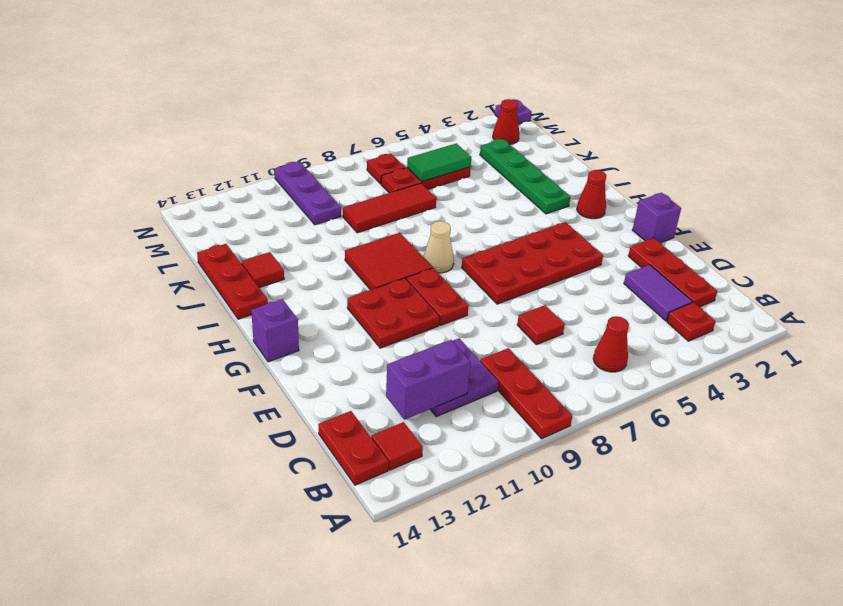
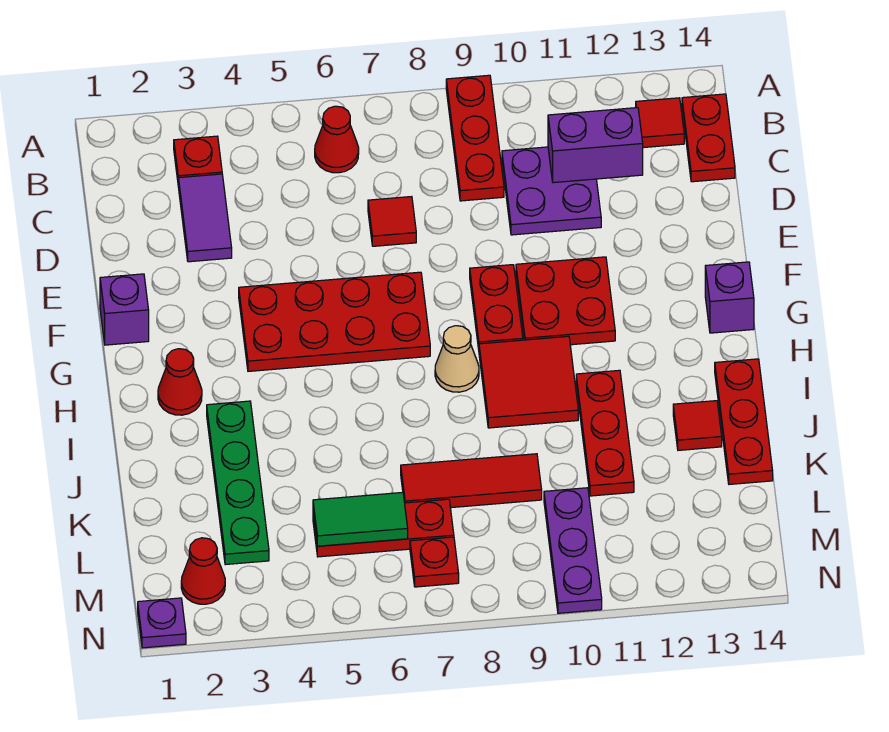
red 1x3 plate [628,238,717,307] -> red 1x3 plate moved to [576,370,634,496]

